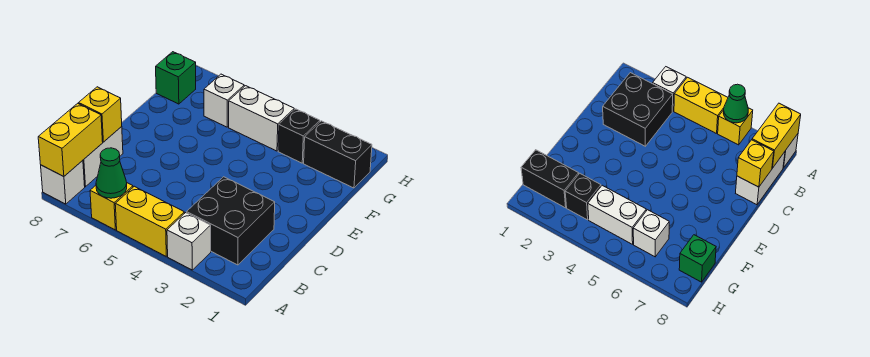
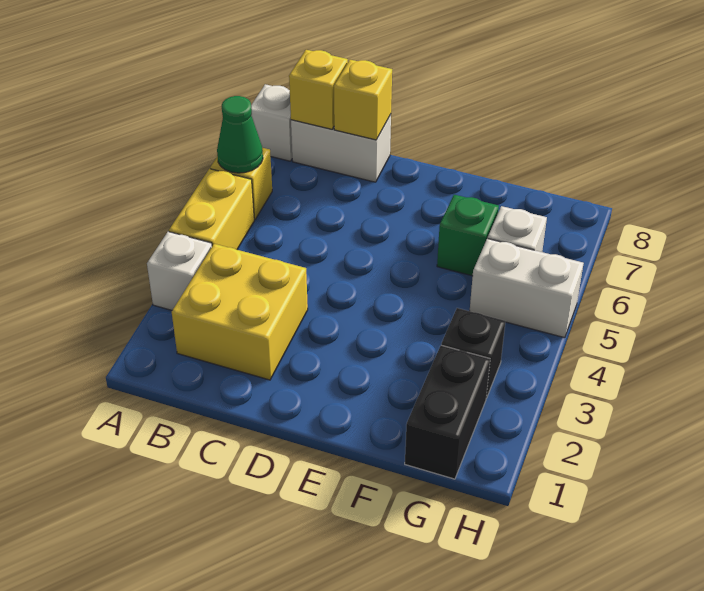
yellow 1x2 brick [38,103,103,177] -> yellow 1x1 brick [289,50,348,129]
black 2x2 brick [187,177,275,265] -> yellow 2x2 brick [172,244,308,380]
white 1x2 brick [229,86,294,151] -> white 1x2 brick turned to [470,238,584,338]
green 1x1 brick [156,52,196,104] -> green 1x1 brick moved to [437,195,499,276]

